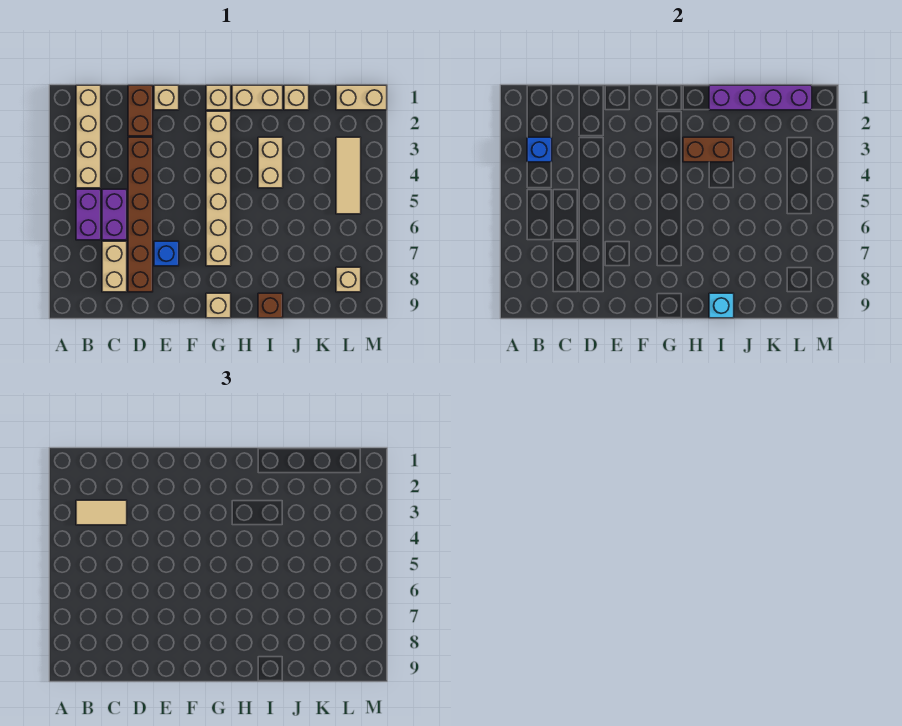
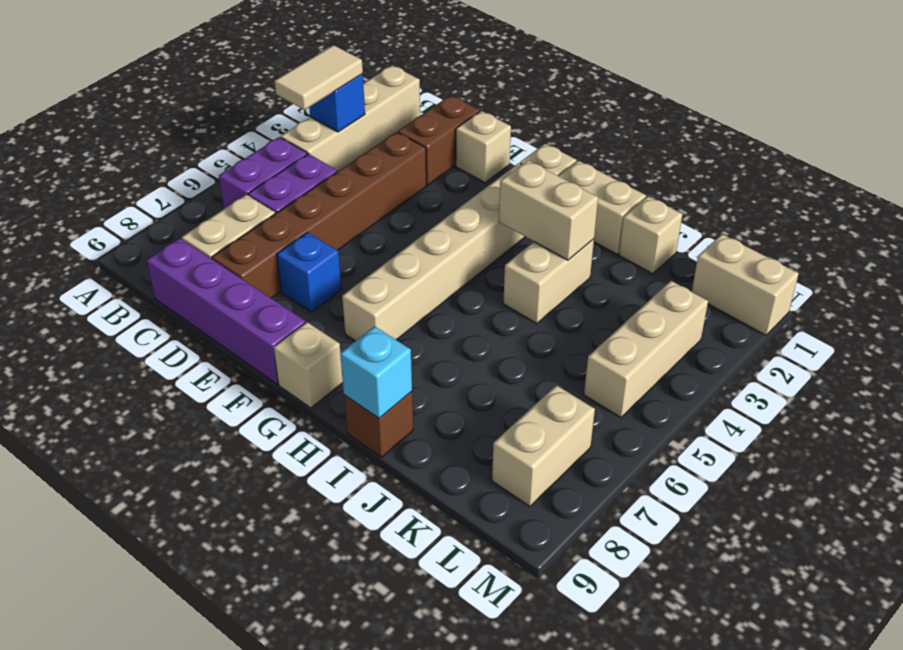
tan 1x2 tile [76,500,127,525] -> tan 1x2 tile turned to [275,45,363,110]
brown 1x2 brick [683,137,734,162] -> tan 1x2 brick [499,160,598,260]
purple 1x4 brick [709,85,812,110] -> purple 1x4 brick moved to [147,238,305,384]
tan 1x3 tile [336,137,361,214] -> tan 1x3 brick [584,281,708,418]
tan 1x1 brick [336,267,361,292] -> tan 1x2 brick [492,385,595,506]

